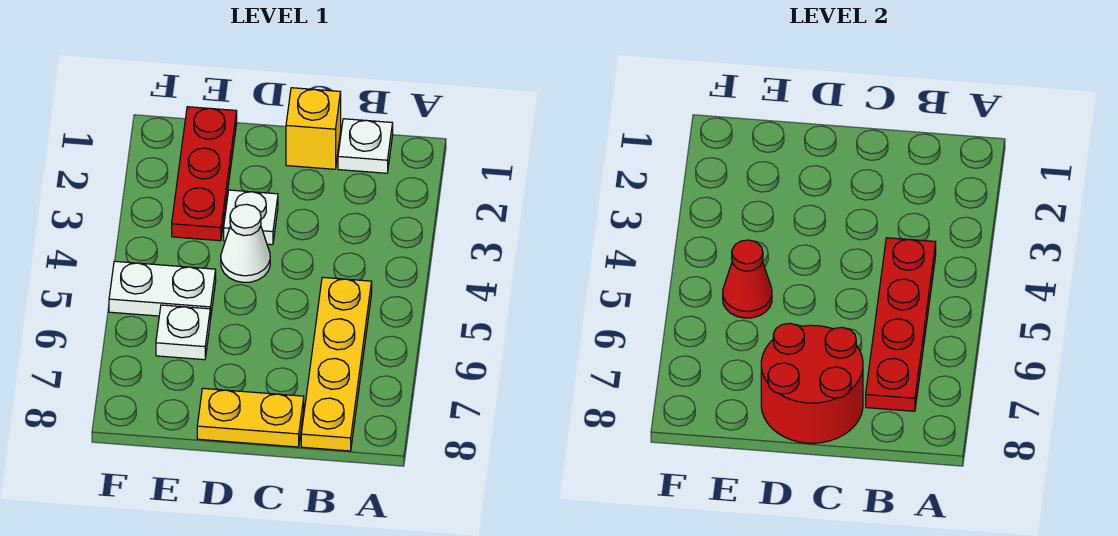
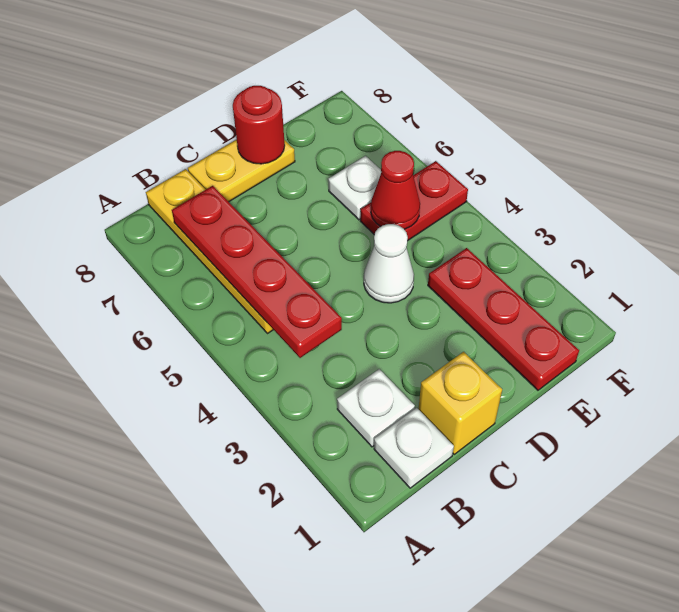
red 2x2 round brick [761,323,863,443] -> red 1x1 round brick [233,86,285,164]
white 1x1 plate [224,190,278,245] -> white 1x1 plate moved to [337,369,415,447]
white 1x2 plate [109,261,216,320] -> red 1x2 plate [360,161,468,241]

